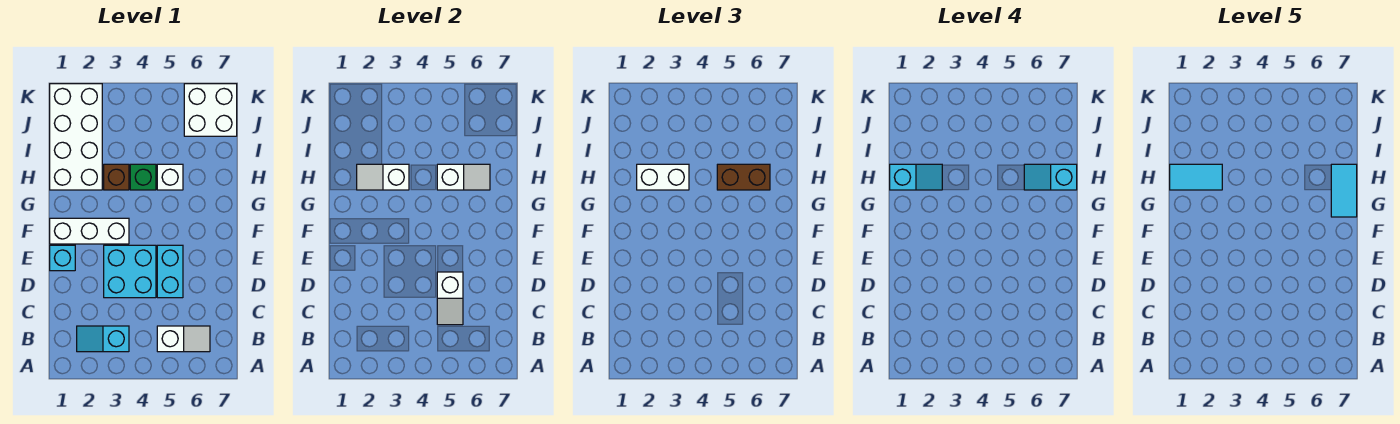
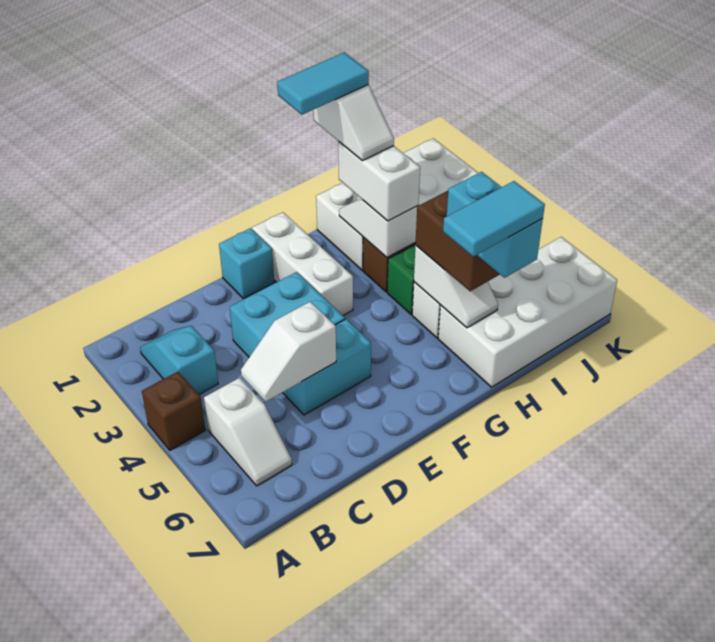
none -> brown 1x1 brick [142,372,205,450]
cyan 1x2 slope [890,164,942,190] -> white 1x2 slope [313,85,394,161]
cyan 1x2 tile [1170,164,1222,190] -> cyan 1x2 tile turned to [277,53,369,115]
cyan 1x2 slope [1024,164,1077,190] -> cyan 1x2 brick [447,172,543,278]
white 2x2 brick [184,84,237,136] -> white 2x4 brick [438,237,617,387]

